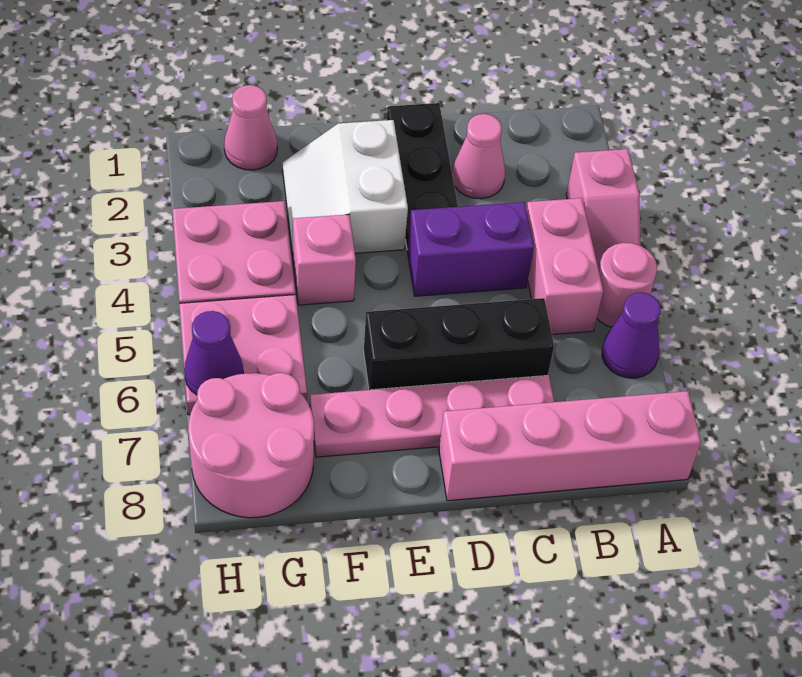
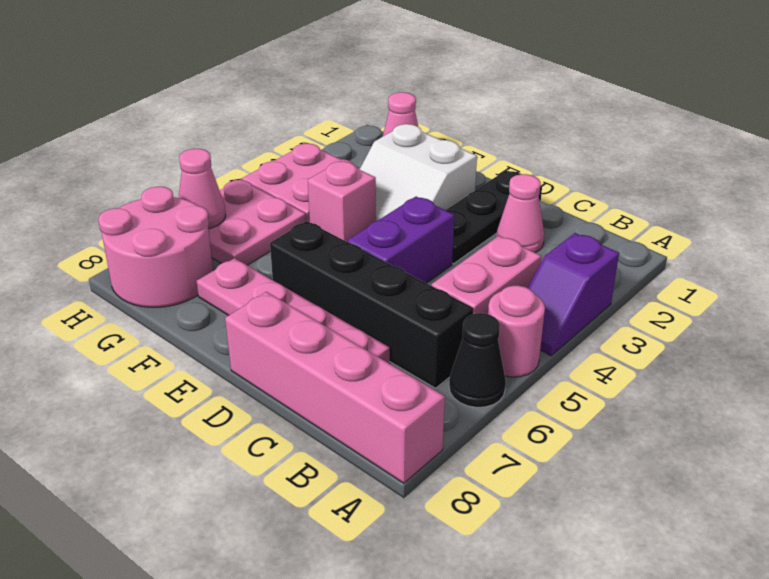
pink 1x2 slope [566,149,641,269] -> purple 1x2 slope [528,233,619,356]
purple 1x1 cone [602,293,661,378] -> black 1x1 cone [449,313,506,407]
purple 1x2 brick [407,202,534,296] -> purple 1x2 brick turned to [347,197,454,283]
black 1x3 brick [364,298,554,390] -> black 1x4 brick [270,221,473,388]
white 2x2 slope [283,120,408,255] -> white 2x2 slope turned to [359,124,477,221]
purple 1x1 cone [184,311,243,395] -> pink 1x1 cone [179,149,226,229]

